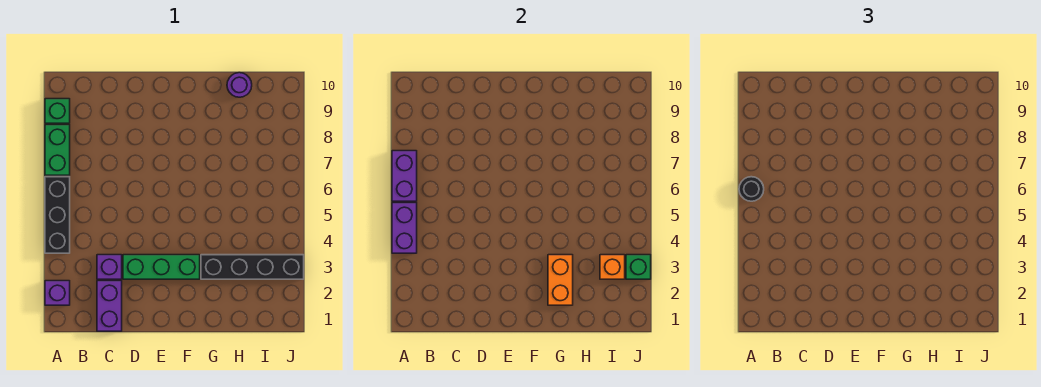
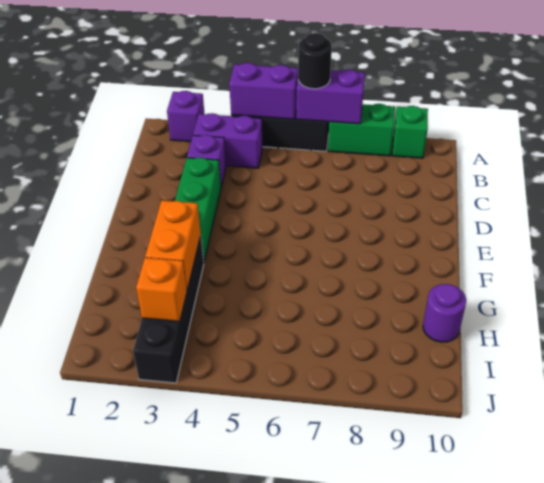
purple 1x2 brick [97,281,122,331] -> purple 1x2 brick moved to [193,113,263,168]
orange 1x2 brick [548,255,573,305] -> orange 1x2 brick turned to [145,200,201,290]
green 1x1 brick [626,255,651,279] -> none

